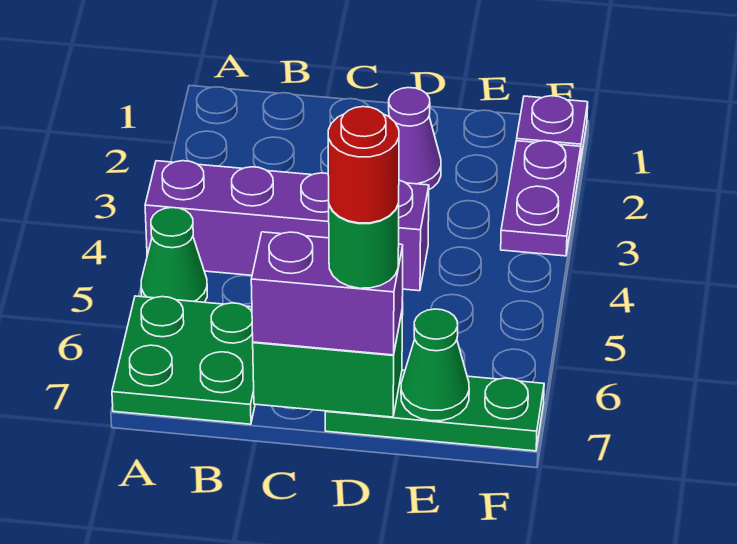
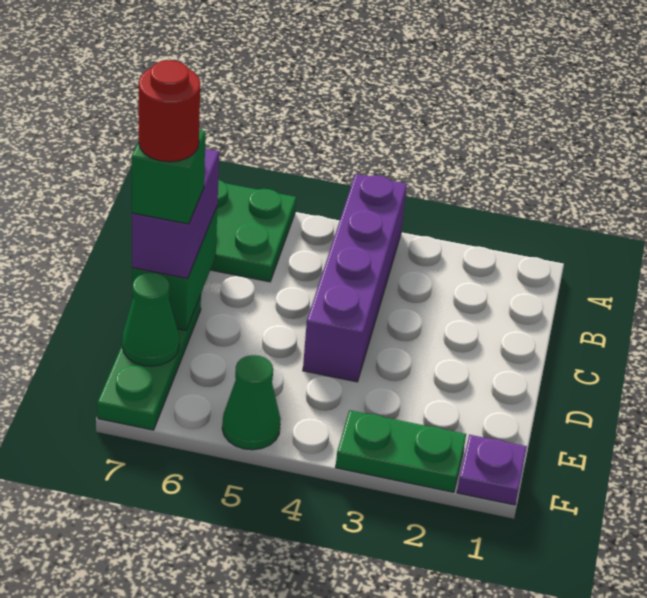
green 1x1 cone [141,208,207,302] -> green 1x1 cone moved to [222,355,281,450]
purple 1x1 cone [389,88,441,189] -> none
green 1x1 round brick [329,203,399,288] -> green 1x1 brick [132,130,206,224]
purple 1x2 plate [501,141,581,256] -> green 1x2 plate [336,410,466,492]

